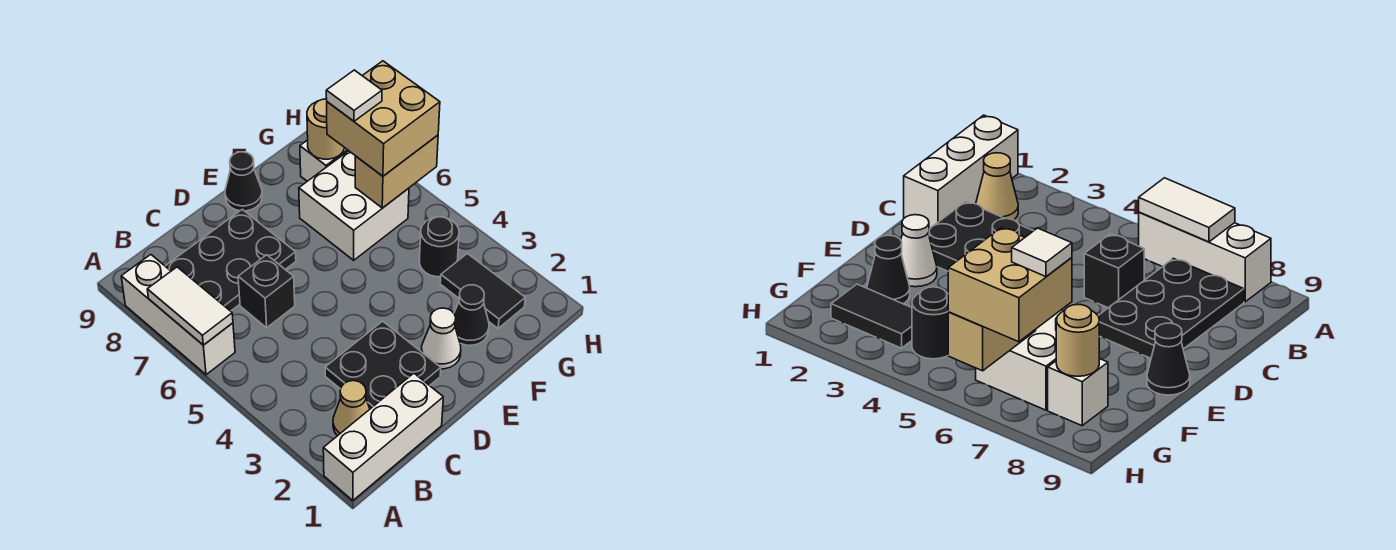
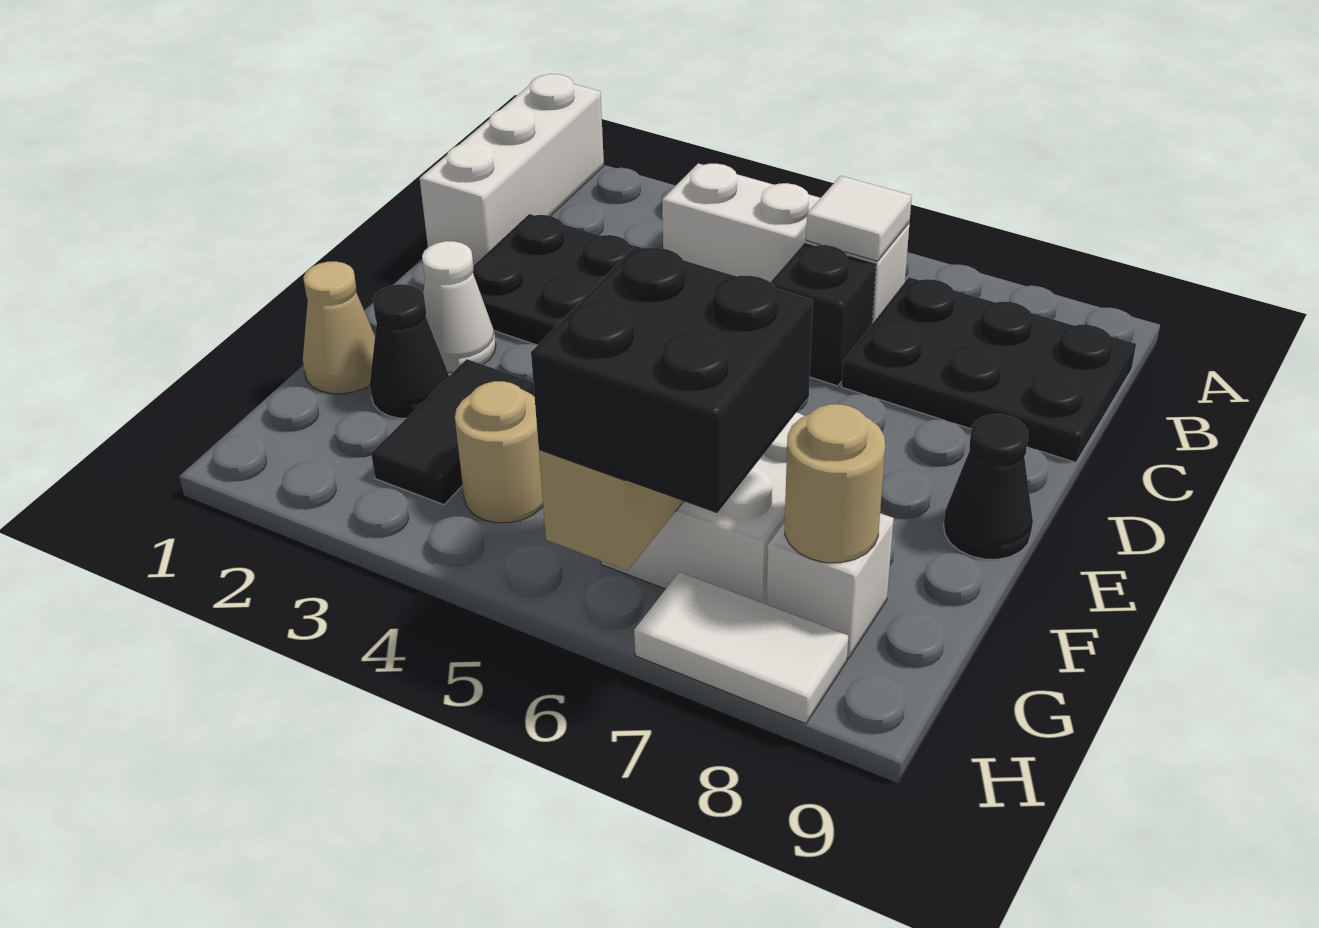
white 1x3 brick [121,255,235,375] -> white 1x3 brick moved to [662,163,909,324]
white 1x2 tile [147,267,233,345] -> white 1x2 tile moved to [634,572,848,724]
tan 1x1 cone [333,381,370,436] -> tan 1x1 cone moved to [303,261,375,394]
black 2x3 plate [166,209,296,311] -> black 2x3 plate turned to [841,277,1136,462]
black 1x2 tile [440,253,525,328] -> black 1x2 tile turned to [371,359,534,505]
black 1x1 round brick [420,217,459,277] -> tan 1x1 round brick [455,381,543,523]
tan 2x2 brick [327,61,440,176] -> black 2x2 brick [531,246,813,513]
white 1x1 tile [326,70,382,121] -> white 1x1 tile moved to [806,176,912,261]

